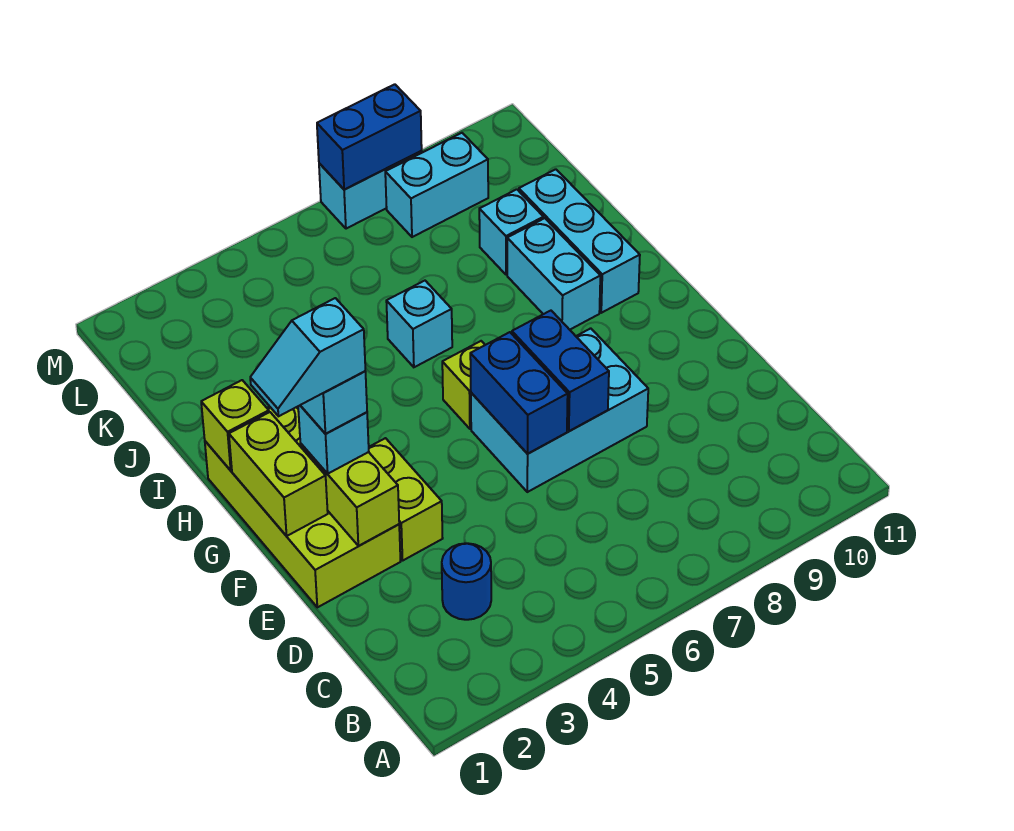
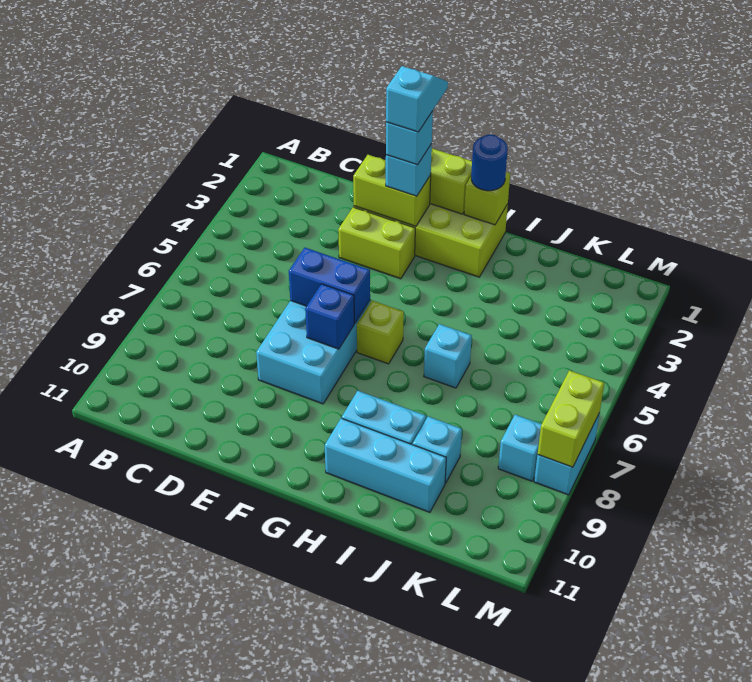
blue 1x1 round brick [442,543,491,620] -> blue 1x1 round brick moved to [471,134,508,191]
blue 1x2 brick [512,311,609,431] -> blue 1x1 brick [305,284,354,349]
cyan 1x2 brick [385,133,488,237] -> cyan 1x1 brick [498,415,542,481]
blue 1x2 brick [317,84,422,190] -> lime 1x2 brick [538,370,604,467]

